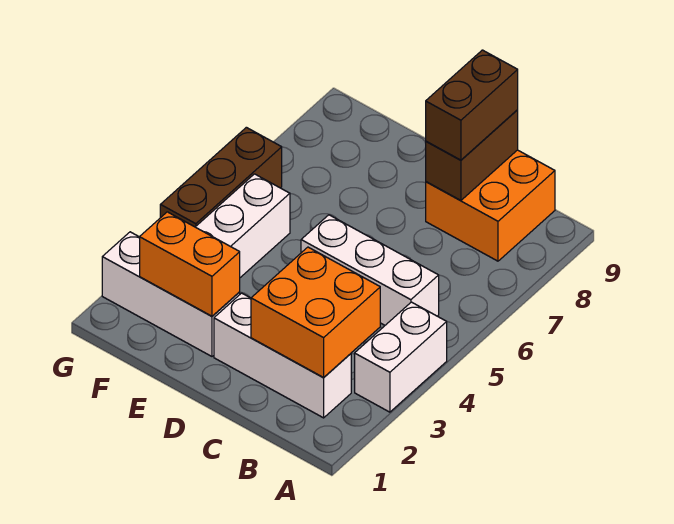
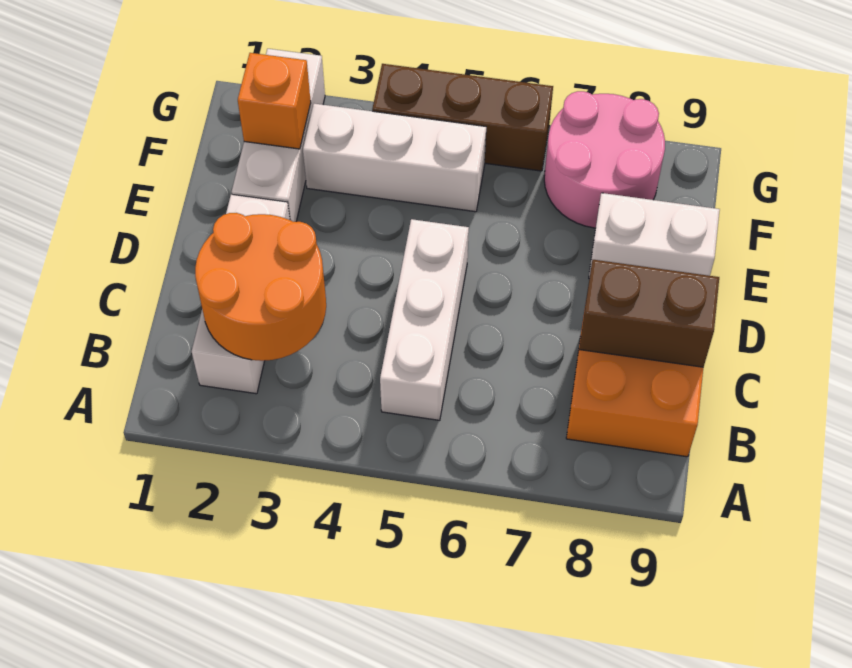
white 1x2 brick [355,302,447,412] -> white 1x2 brick moved to [589,193,720,278]
orange 2x2 brick [251,247,380,377] -> orange 2x2 round brick [195,213,326,361]
brown 1x2 brick [426,50,518,160] -> none
orange 1x2 brick [140,212,240,316] -> orange 1x1 brick [238,53,311,149]
none -> pink 2x2 round brick [544,91,665,228]

